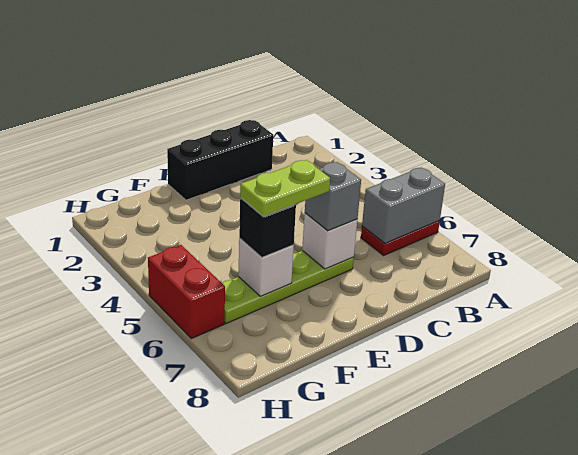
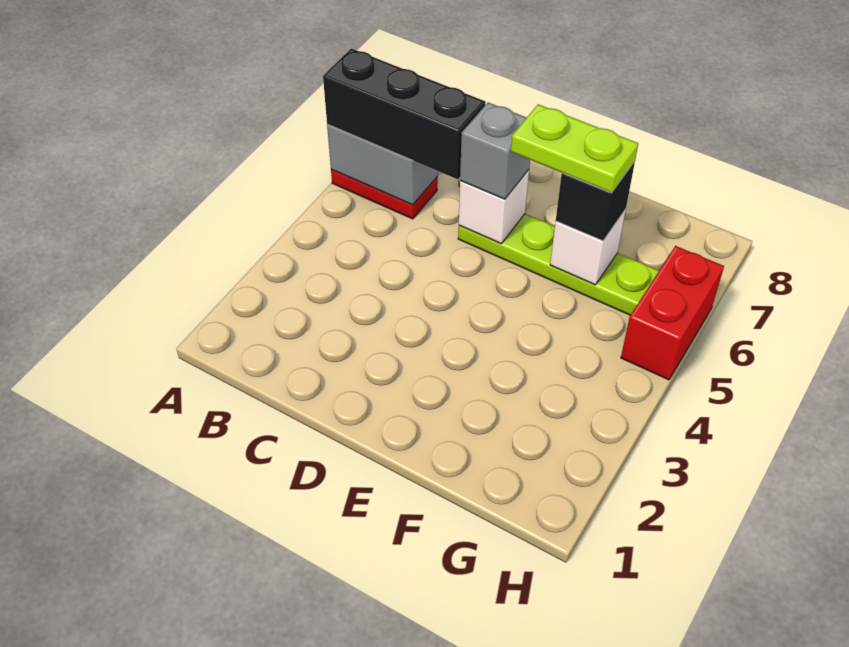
black 1x3 brick [167,120,273,200] -> black 1x3 brick moved to [323,48,486,179]

